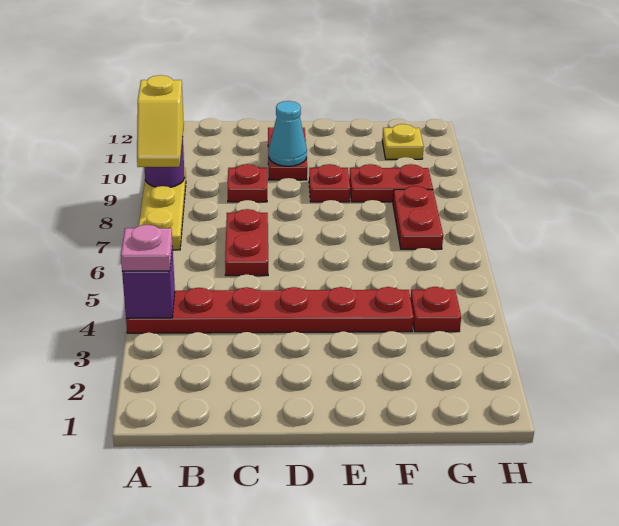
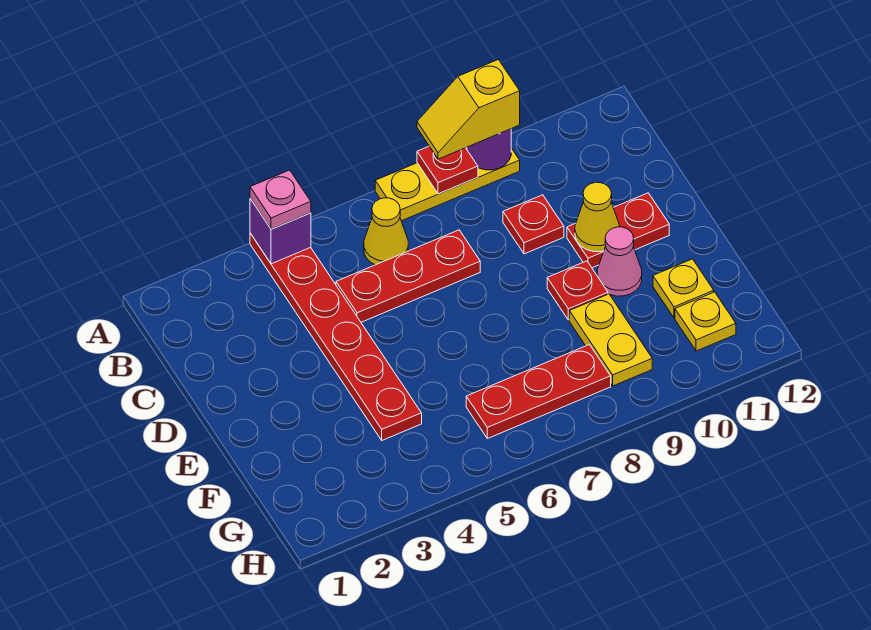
none -> yellow 1x1 cone [364,198,408,265]
red 1x2 plate [225,209,268,276] -> red 1x3 plate [336,230,480,322]
cyan 1x1 cone [269,101,307,166] -> yellow 1x1 cone [575,182,620,252]
none -> pink 1x1 cone [597,227,642,296]
red 1x2 plate [349,164,433,202] -> yellow 1x2 plate [569,294,652,386]
none -> yellow 1x1 plate [653,259,714,318]
red 1x1 plate [410,287,461,332] -> red 1x1 plate moved to [417,146,478,194]
red 1x2 plate [393,186,443,249] -> red 1x3 plate [466,345,611,439]

